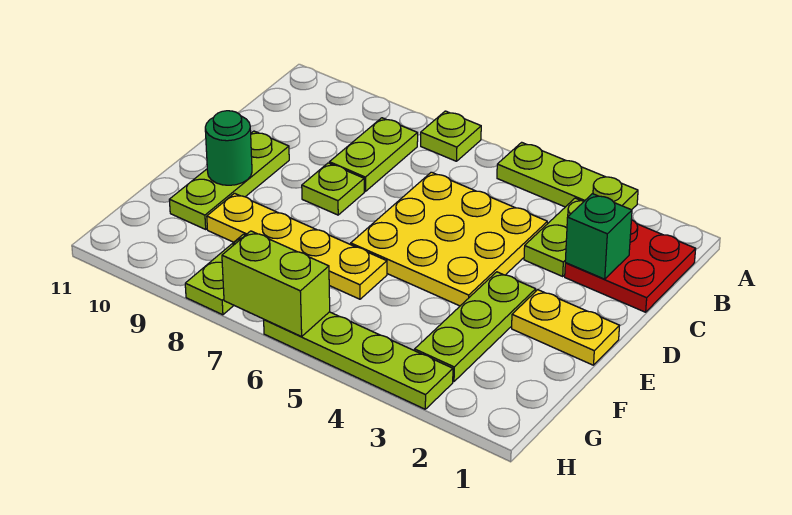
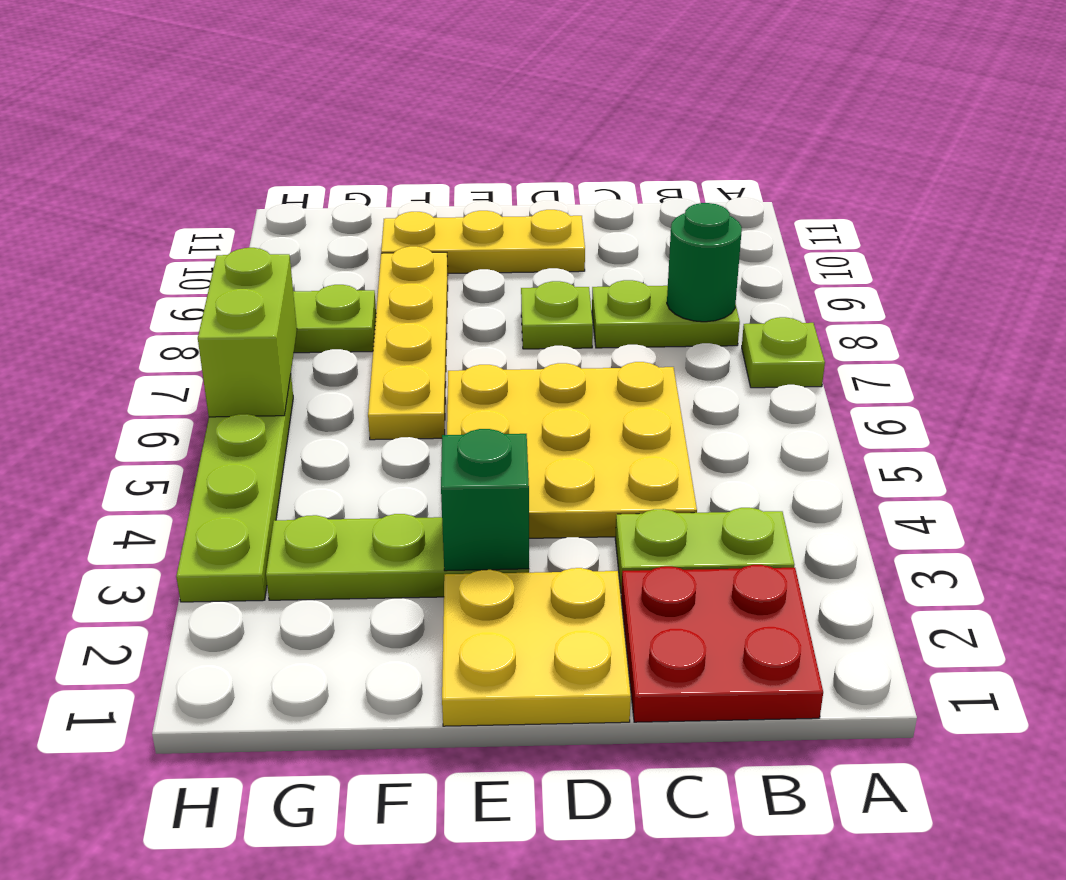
lime 1x3 plate [497,142,638,210] -> none
green 1x1 brick [565,194,632,279] -> green 1x1 brick moved to [441,429,529,571]
lime 1x3 plate [169,131,289,229] -> yellow 1x3 plate [381,210,585,273]
yellow 1x2 plate [512,290,620,365] -> yellow 2x2 plate [442,568,631,726]
green 1x1 round brick [205,111,252,185] -> green 1x1 round brick moved to [667,203,742,322]

